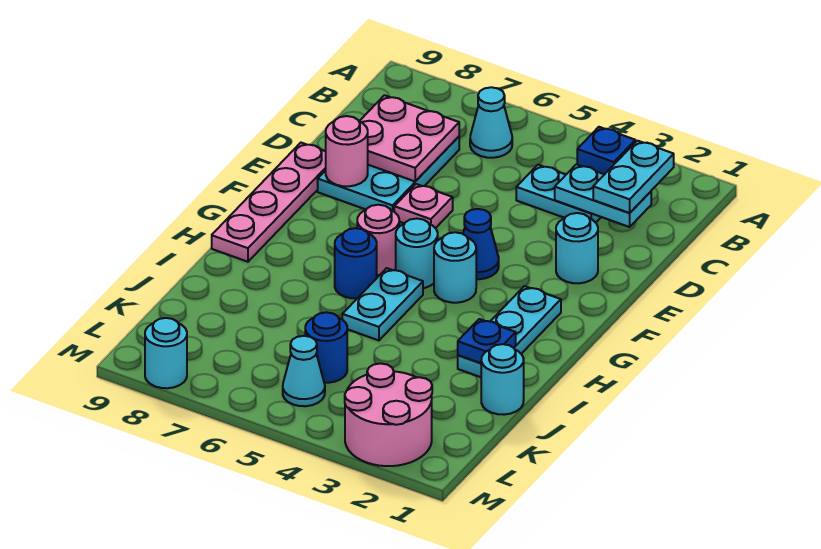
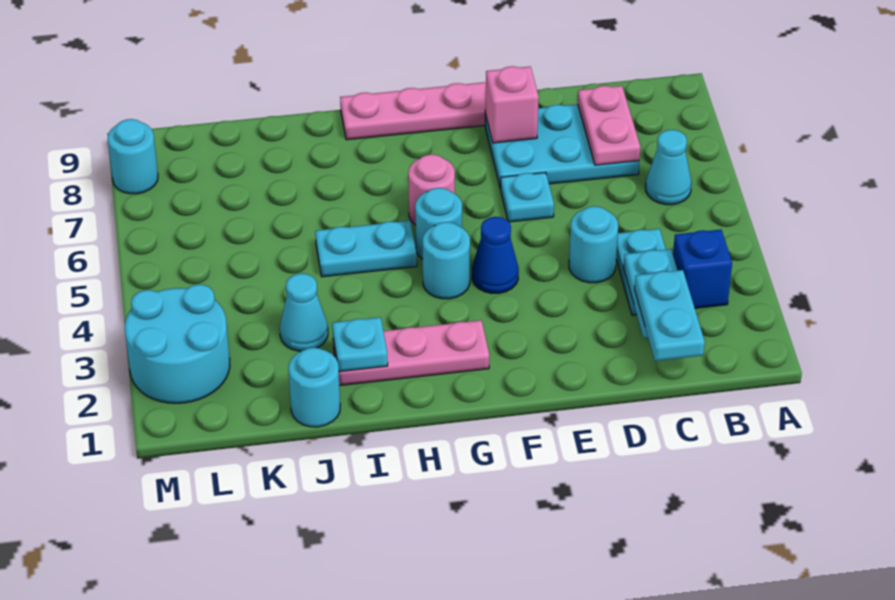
cyan 1x2 plate [593,141,674,213] -> cyan 1x2 plate turned to [635,270,705,361]
pink 2x2 plate [359,95,459,181] -> pink 1x2 plate [578,86,641,165]
cyan 1x1 round brick [556,213,598,283] -> cyan 1x1 round brick moved to [569,206,618,283]
pink 1x1 plate [394,184,453,228] -> cyan 1x1 plate [501,172,554,222]
pink 1x1 round brick [326,116,368,186] -> pink 1x1 brick [485,66,539,143]
cyan 1x3 plate [458,286,561,377] -> pink 1x3 plate [333,320,489,386]
blue 1x1 round brick [335,228,377,299] -> none
blue 1x1 plate [458,319,516,363] -> cyan 1x1 plate [332,317,388,372]
blue 1x1 round brick [305,312,347,383] -> none
pink 2x2 round brick [345,363,432,466] -> cyan 2x2 round brick [125,284,230,403]
cyan 1x1 cone [283,336,325,406] -> cyan 1x1 cone moved to [280,273,328,351]

